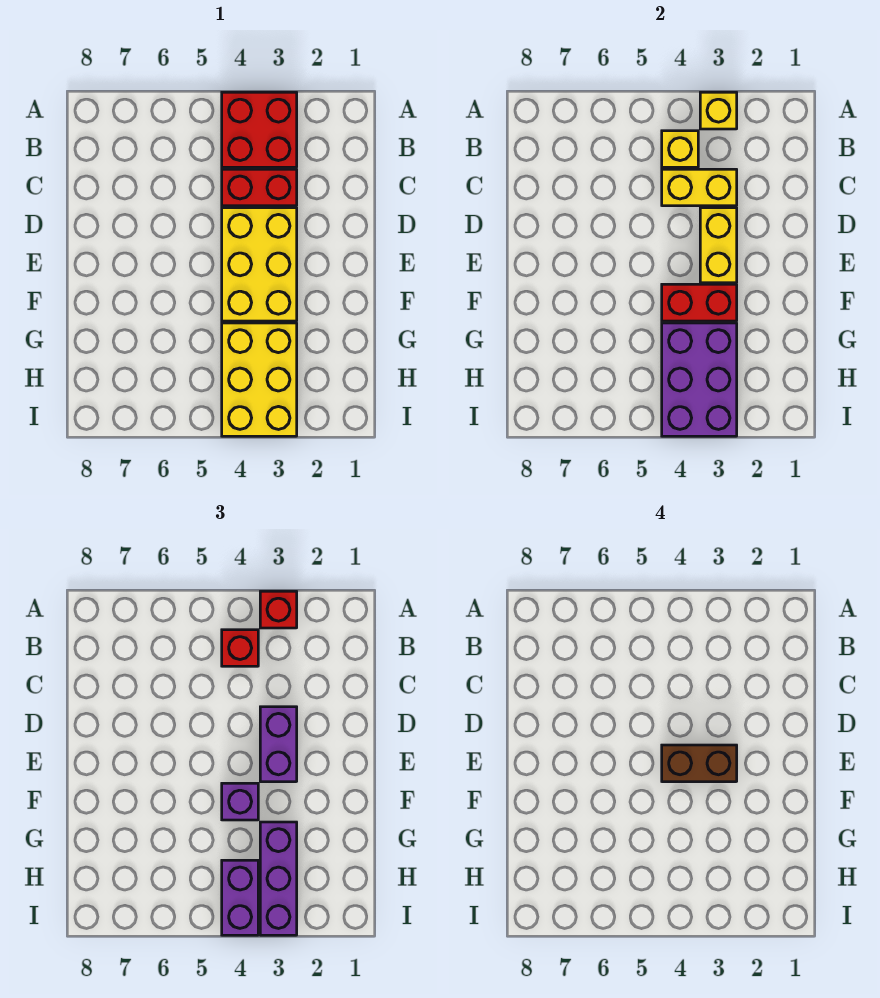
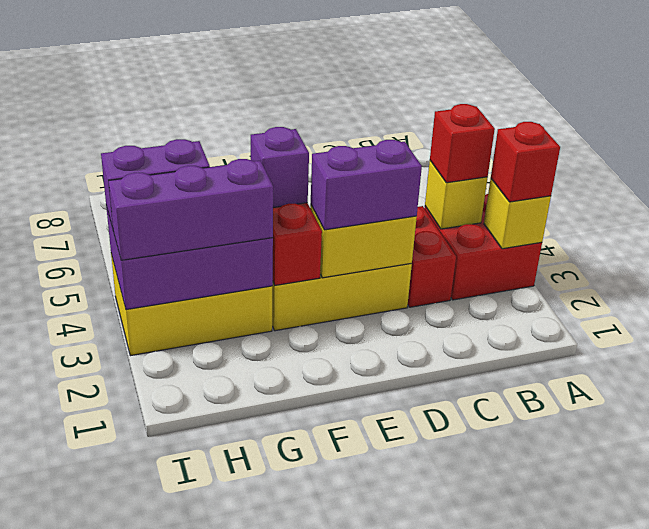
yellow 1x2 brick [662,169,737,206] -> none
brown 1x2 brick [662,745,737,782] -> none

